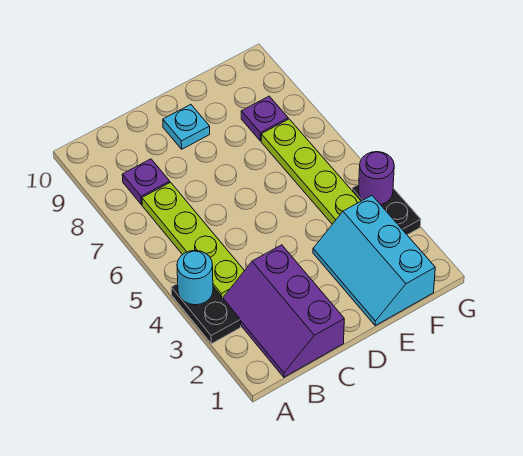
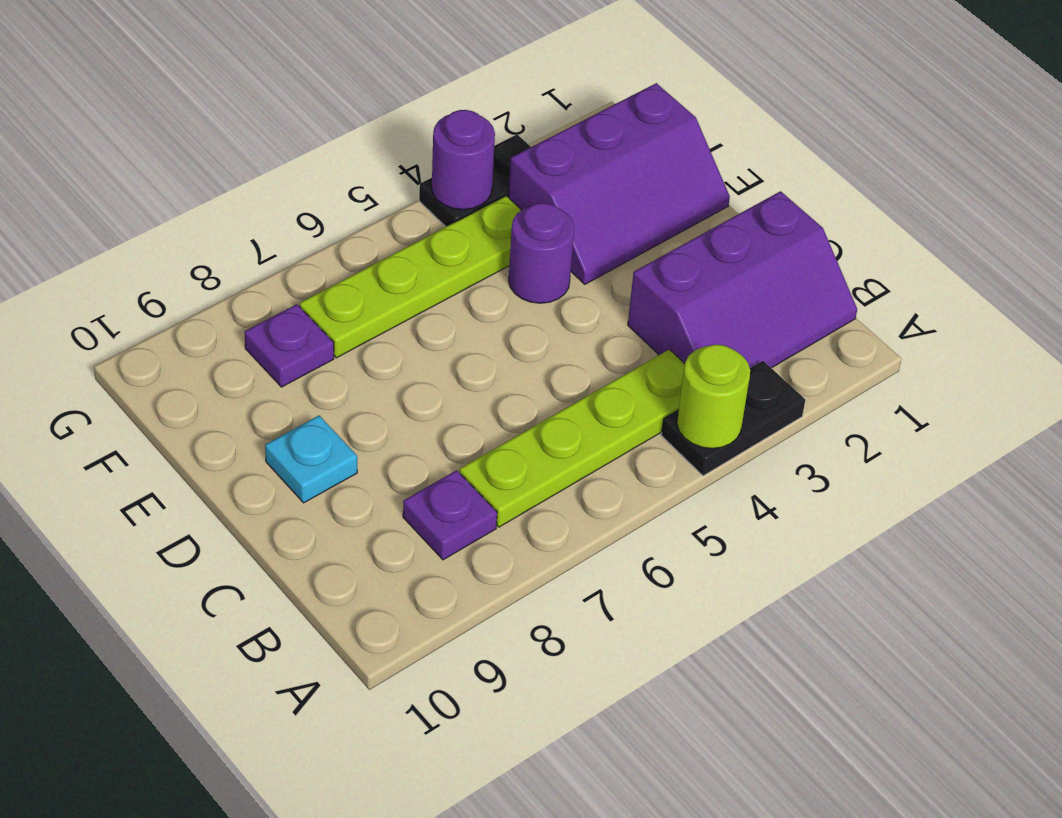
cyan 1x1 round brick [177,250,213,305] -> lime 1x1 round brick [677,345,750,449]
cyan 2x3 slope [313,196,435,326] -> purple 2x3 slope [508,83,730,284]
none -> purple 1x1 round brick [509,203,574,303]

